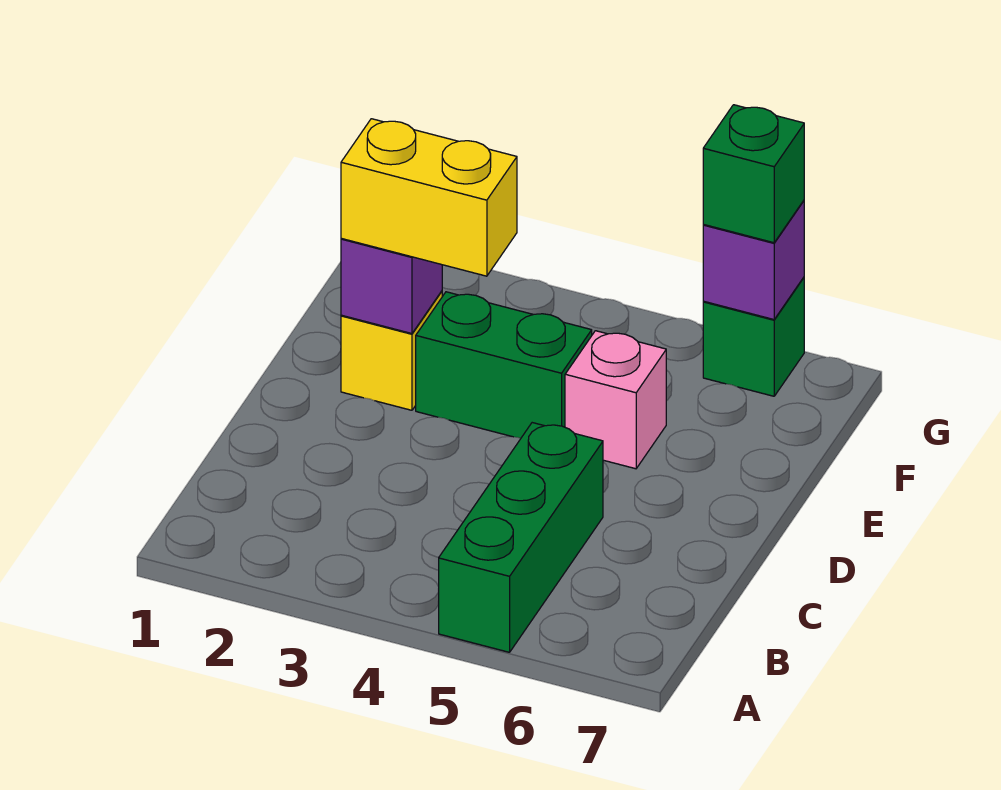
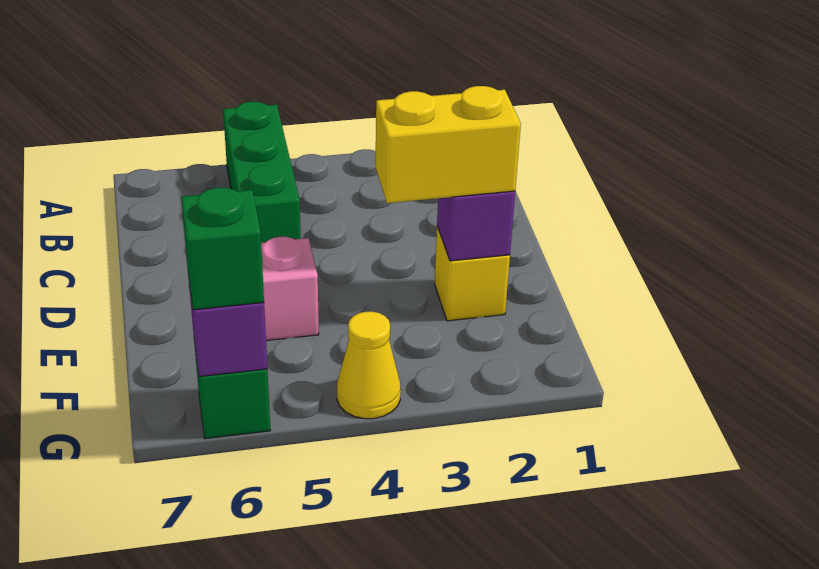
green 1x2 brick [416,292,592,438] -> none
none -> yellow 1x1 cone [337,312,401,419]

